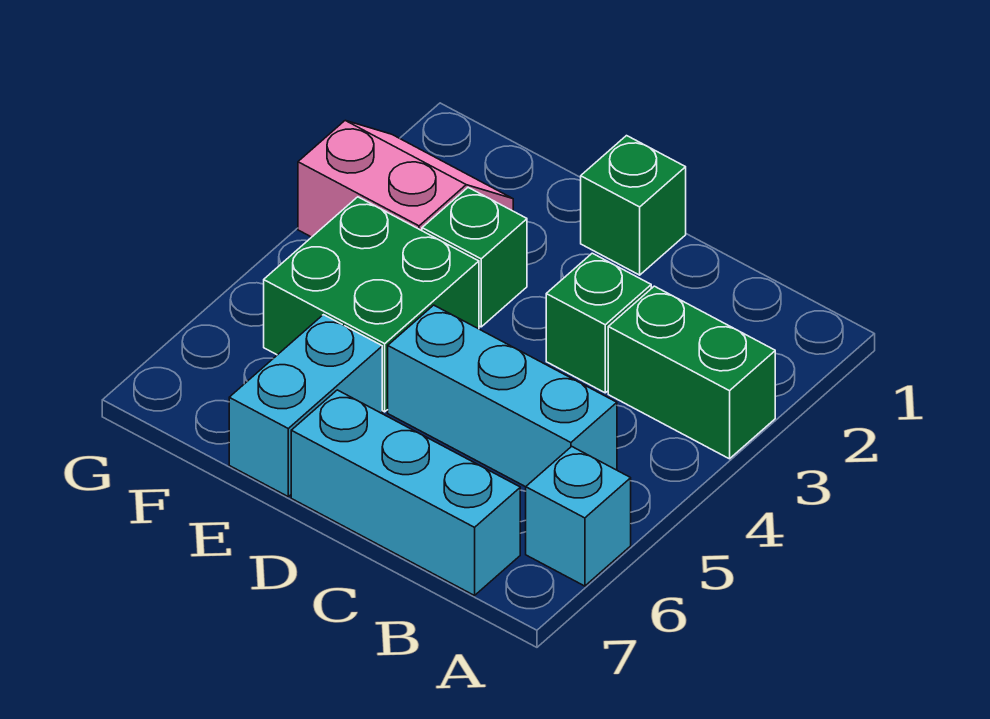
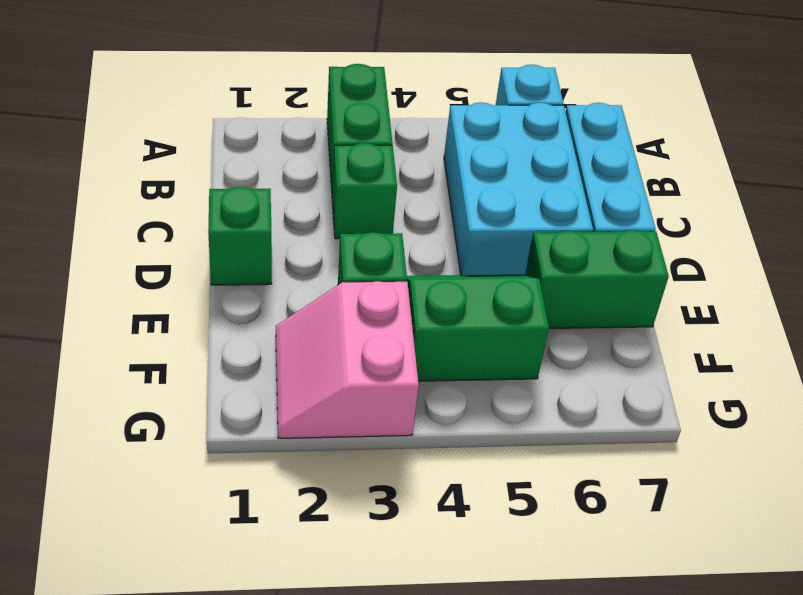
cyan 1x3 brick [388,305,617,487] -> cyan 2x3 brick [444,102,593,275]
green 2x2 brick [264,197,479,412] -> green 2x2 slope [407,275,549,381]
cyan 1x2 brick [229,315,382,496] -> green 1x2 brick [525,230,669,328]

